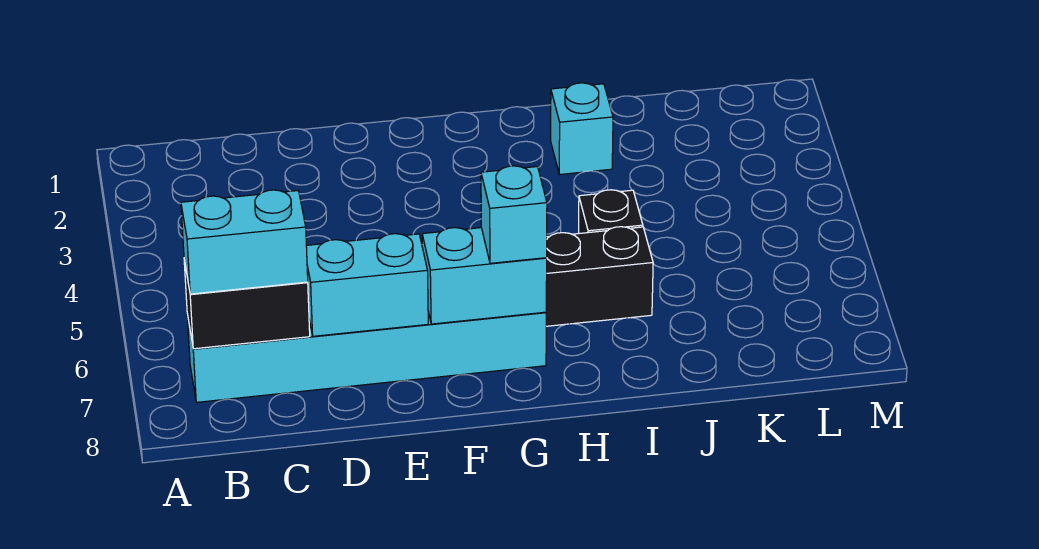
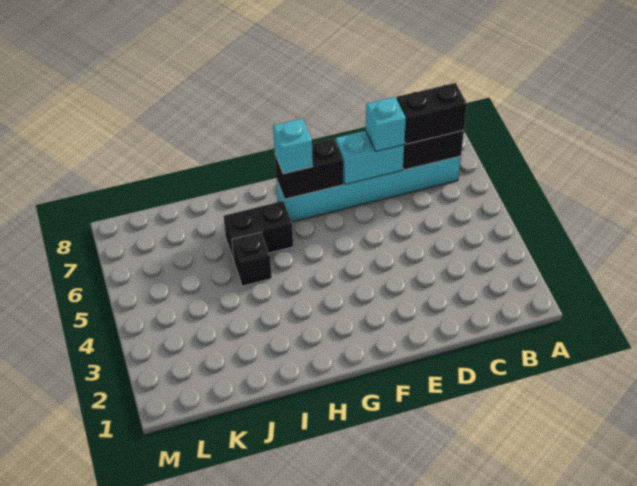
cyan 1x2 brick [181,190,308,294] -> black 1x2 brick [397,83,467,144]
cyan 1x2 brick [422,228,547,324] -> black 1x2 brick [275,138,344,199]
cyan 1x1 brick [551,83,613,175] -> cyan 1x1 brick moved to [366,97,406,151]

